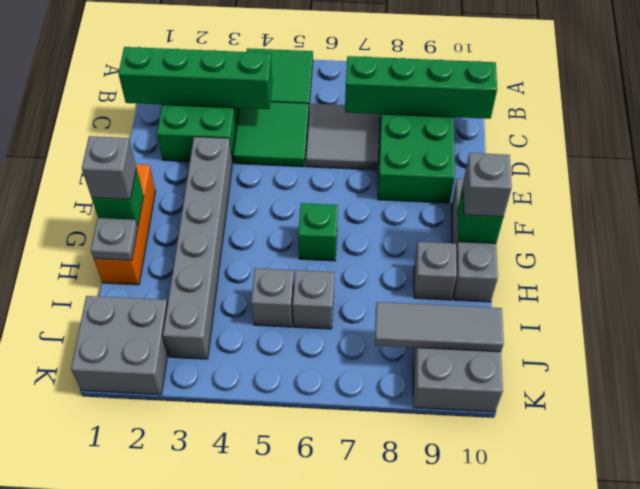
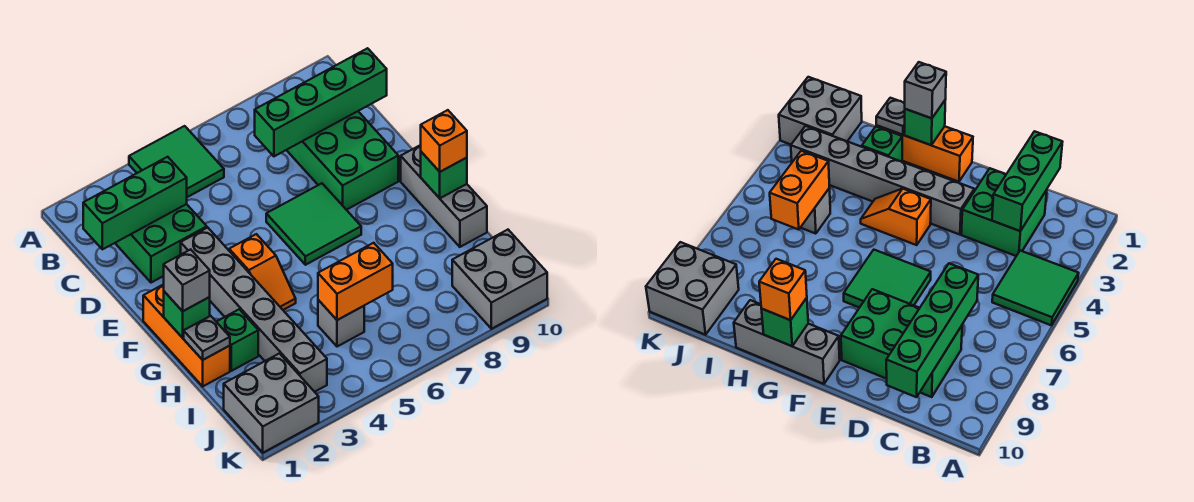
green 1x4 brick [118,47,273,109] -> green 1x3 brick [83,157,187,249]
green 2x2 tile [233,102,309,167] -> green 2x2 tile moved to [266,183,361,265]
grey 2x2 tile [306,103,379,170] -> none
none -> orange 1x2 slope [229,234,296,310]
green 1x1 brick [298,203,338,261] -> green 1x1 brick moved to [217,309,258,371]
grey 1x1 brick [463,153,512,217] -> orange 1x1 brick [421,110,467,172]
grey 1x1 brick [414,242,457,300] -> none
none -> orange 1x2 brick [318,243,393,320]
grey 1x1 brick [293,270,334,329] -> none
grey 1x3 tile [375,302,504,352] -> none

